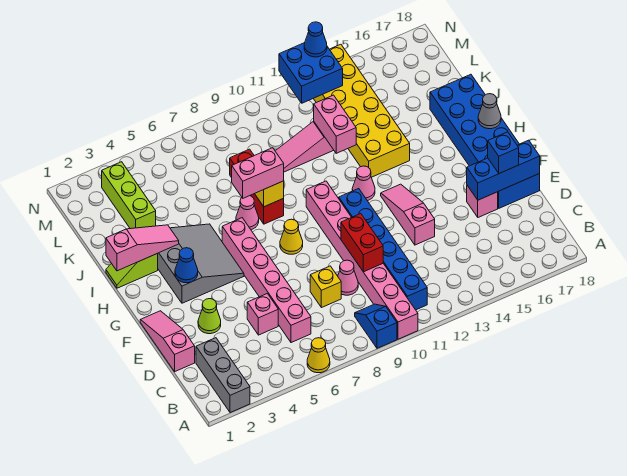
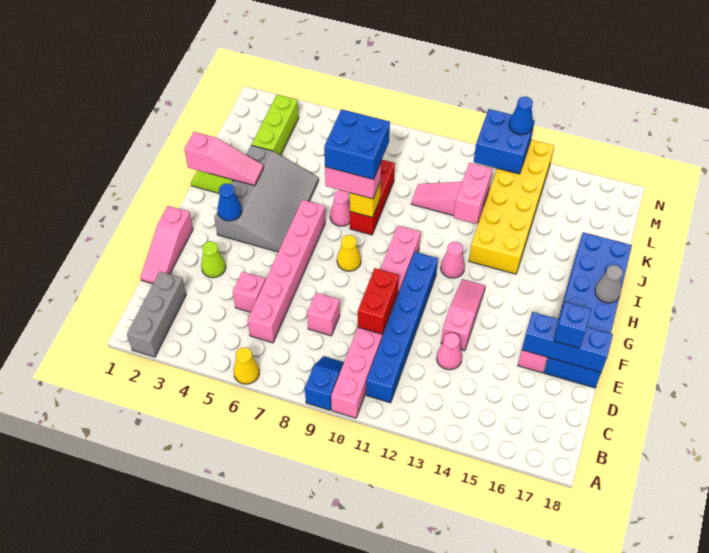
pink 1x3 slope [140,311,195,372] -> pink 1x3 slope turned to [140,206,193,284]
yellow 1x1 brick [310,266,341,308] -> pink 1x1 brick [307,293,340,336]
pink 1x1 cone [338,260,358,295] -> pink 1x1 cone moved to [437,333,462,370]
grey 3x3 slope [158,224,244,303] -> grey 3x4 slope [214,145,319,252]
none -> blue 2x2 brick [324,109,390,179]

